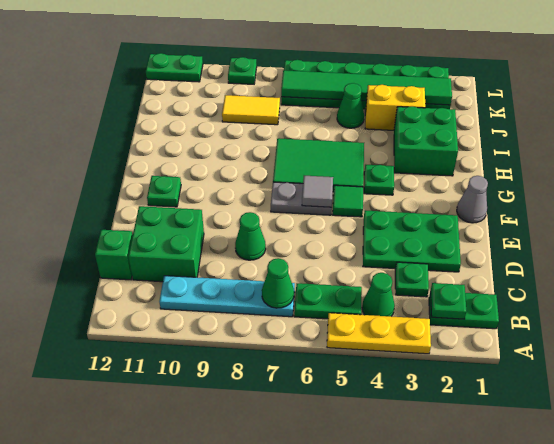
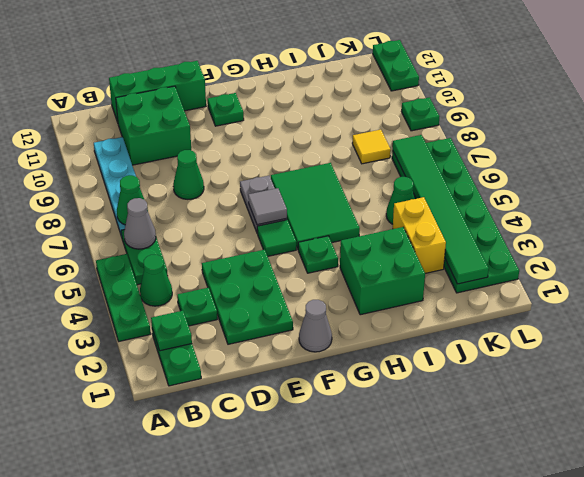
yellow 1x3 plate [327,313,431,354] -> green 1x3 plate [96,254,151,341]
none -> grey 1x1 cone [124,198,156,249]
green 1x1 brick [95,230,133,280] -> green 1x3 brick [109,61,206,122]
yellow 1x2 tile [222,95,280,125] -> yellow 1x1 tile [352,130,391,164]

